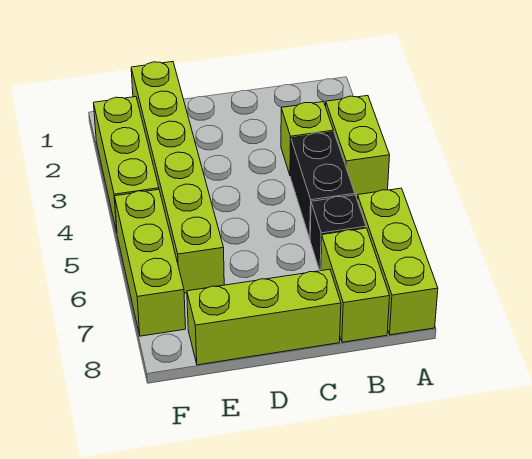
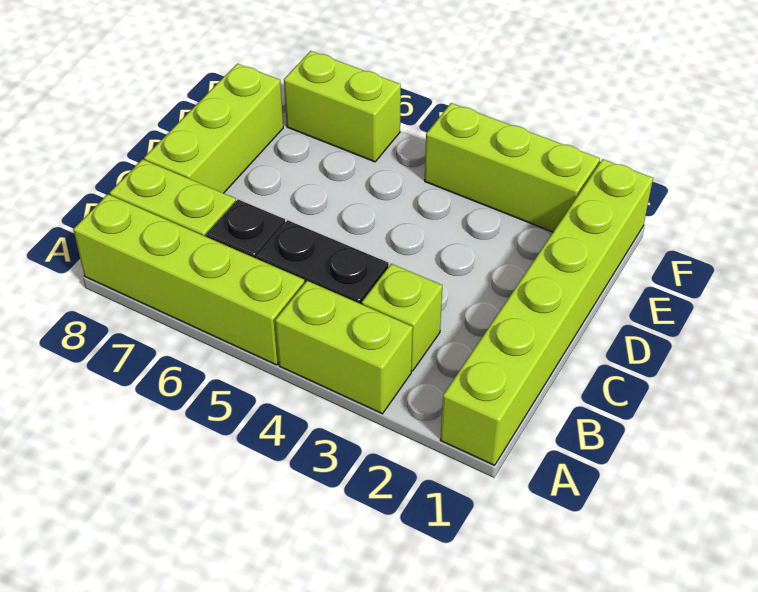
lime 1x3 brick [357,188,438,335] -> lime 1x4 brick [73,194,305,365]
lime 1x6 brick [131,62,224,293] -> lime 1x6 brick turned to [441,159,653,465]
lime 1x3 brick [115,189,186,336] -> lime 1x2 brick [284,51,401,162]

